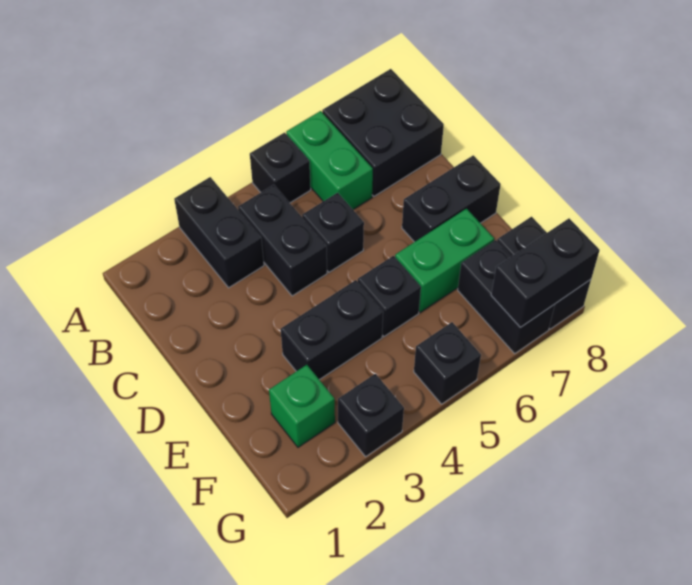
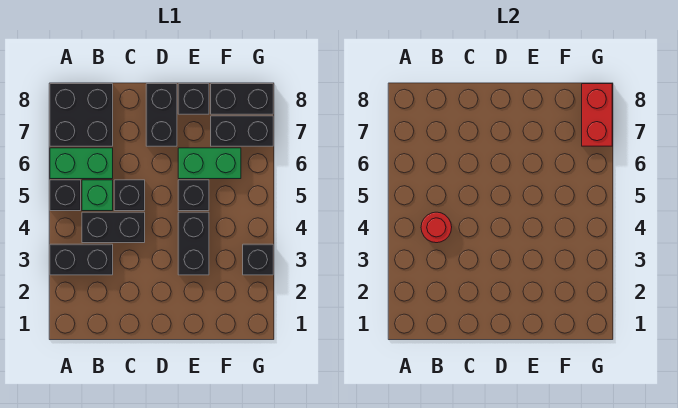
none -> red 1x1 round brick [421,212,452,243]
green 1x2 brick [395,209,494,312] -> green 1x2 brick turned to [178,148,241,179]
green 1x1 brick [269,365,335,447] -> green 1x1 brick moved to [82,180,113,211]
black 1x1 brick [414,322,481,404] -> black 1x1 brick moved to [178,84,209,114]
black 1x2 brick [491,218,600,327] -> red 1x2 brick [582,84,612,146]

